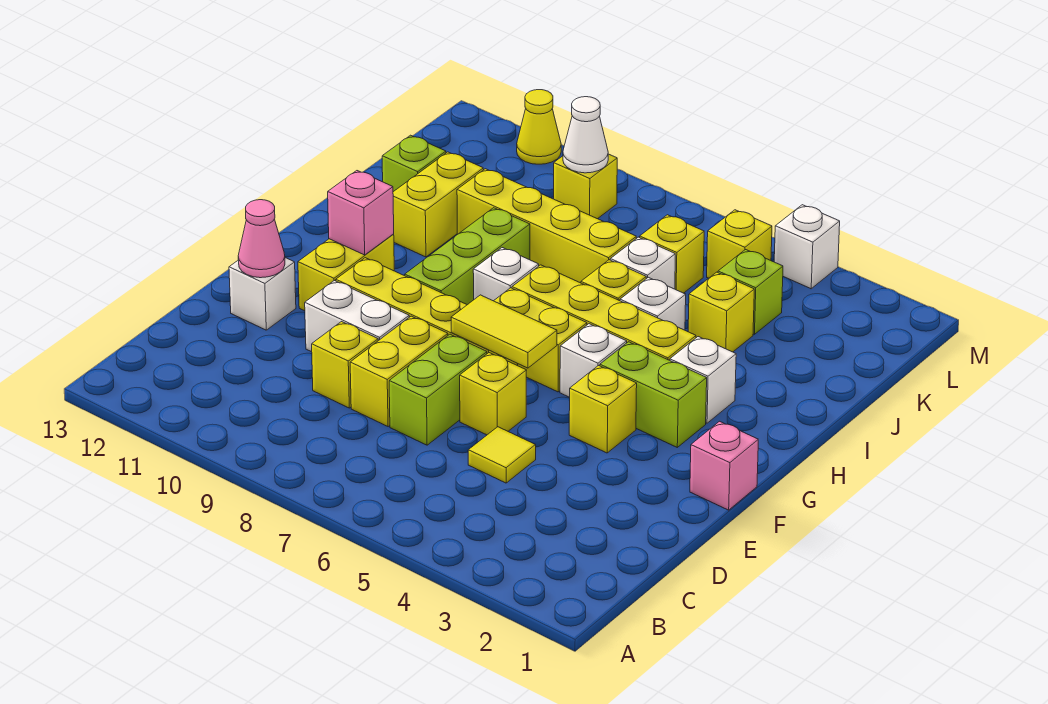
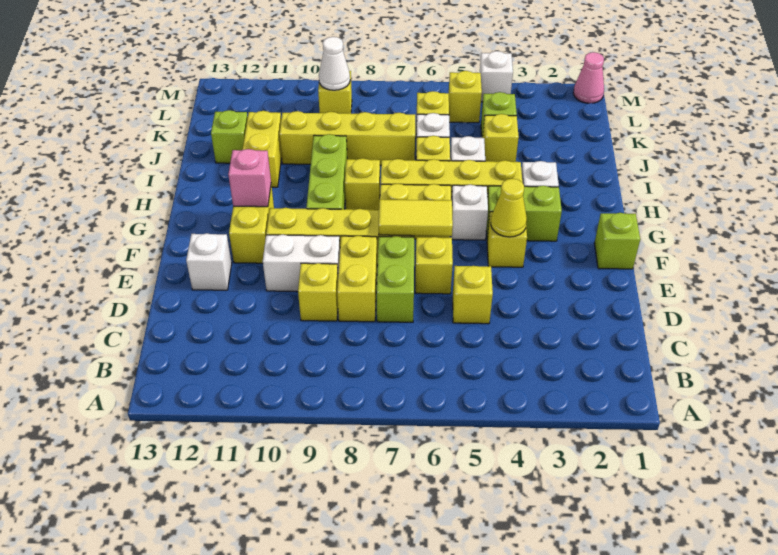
yellow 1x1 tile [468,427,536,483] -> yellow 1x1 brick [453,266,493,324]
pink 1x1 cone [238,200,285,278] -> pink 1x1 cone moved to [573,52,604,103]
pink 1x1 brick [690,421,758,510] -> lime 1x1 brick [594,213,640,269]
white 1x1 brick [473,248,539,301] -> yellow 1x1 brick [345,158,380,210]
yellow 1x1 cone [517,90,561,164] -> yellow 1x1 cone moved to [491,179,527,237]

